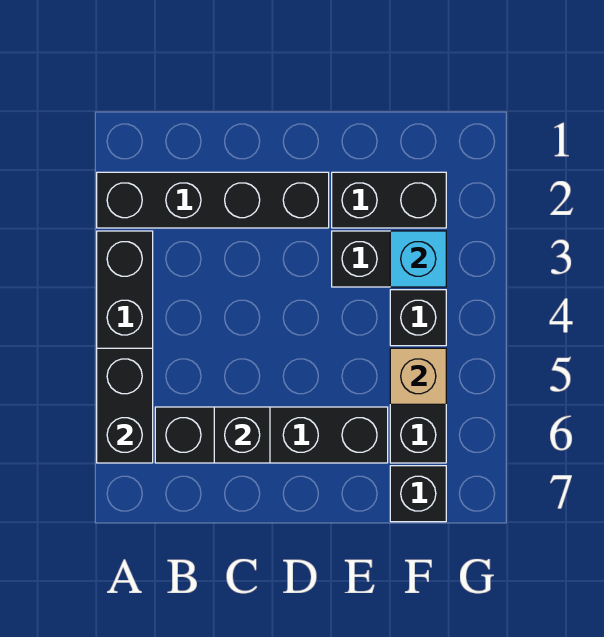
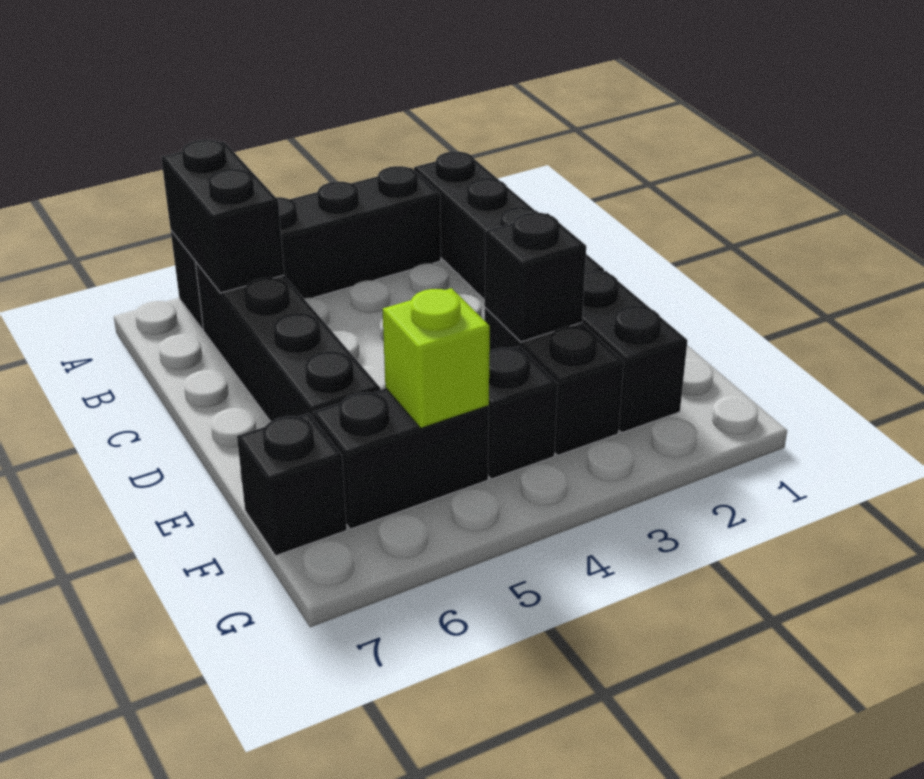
black 1x2 brick [97,348,153,463] -> black 1x2 brick turned to [161,139,284,293]
black 1x1 brick [214,407,270,463] -> black 1x1 brick moved to [485,212,586,342]
cyan 1x1 brick [390,231,446,287] -> none
tan 1x1 brick [390,348,446,404] -> lime 1x1 brick [383,288,490,428]

